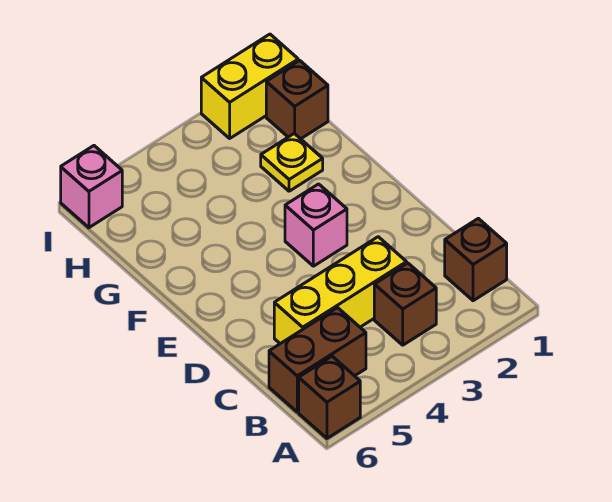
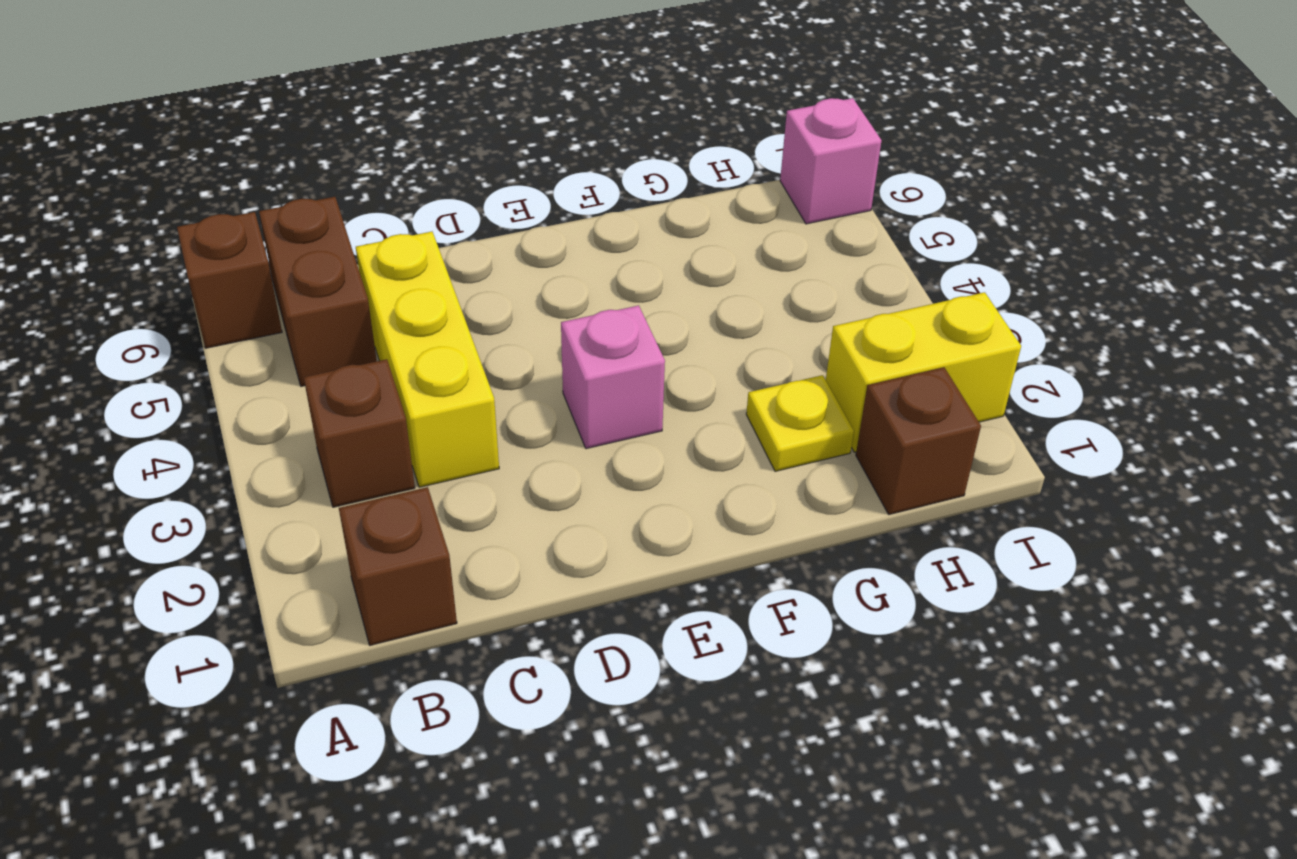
yellow 1x2 brick [201,34,298,138] -> yellow 1x2 brick turned to [826,292,1021,452]

